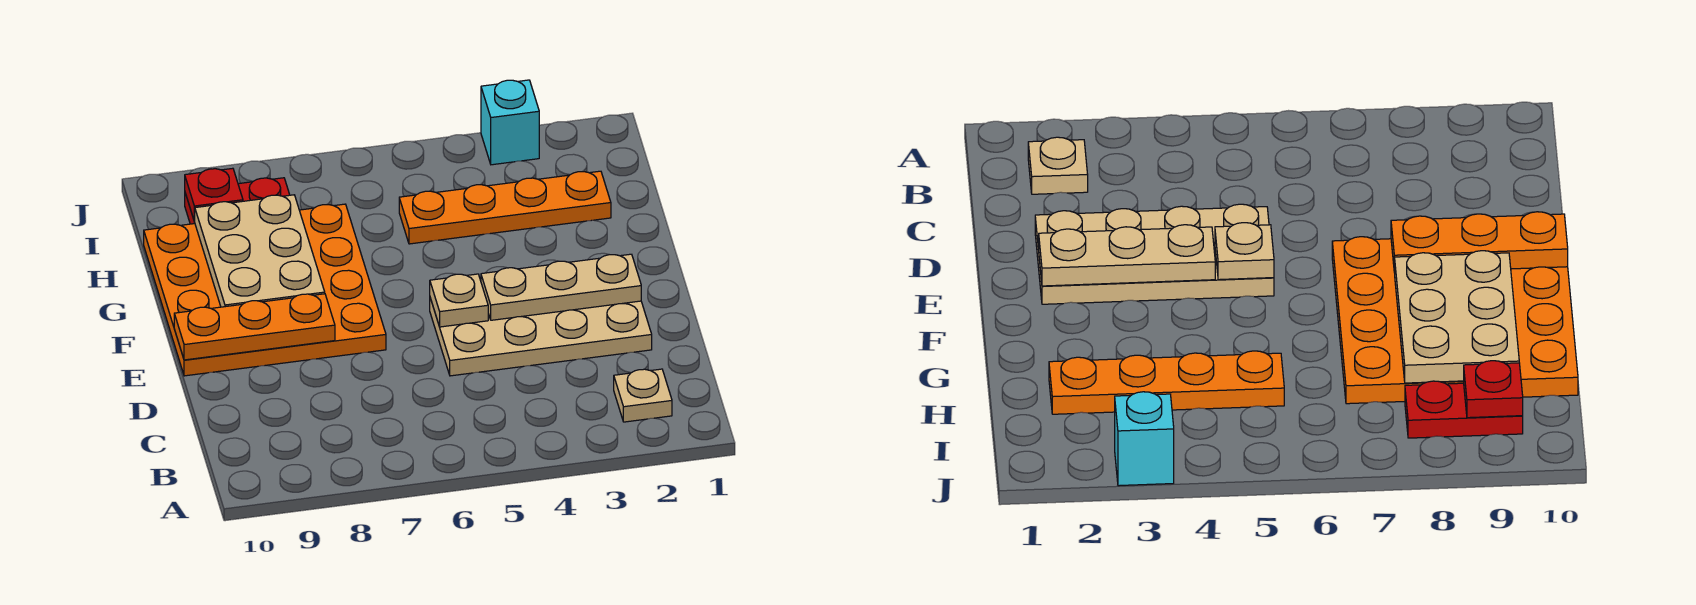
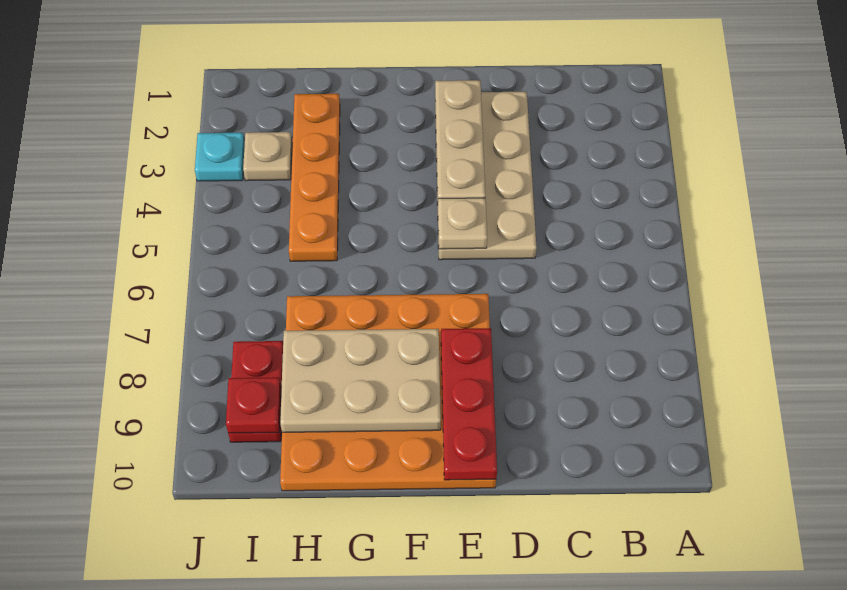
tan 1x1 plate [614,369,672,422] -> tan 1x1 plate moved to [243,132,292,181]
orange 1x3 plate [174,294,335,360] -> red 1x3 plate [441,328,497,480]
cyan 1x1 brick [481,80,539,165] -> cyan 1x1 plate [195,133,245,181]

